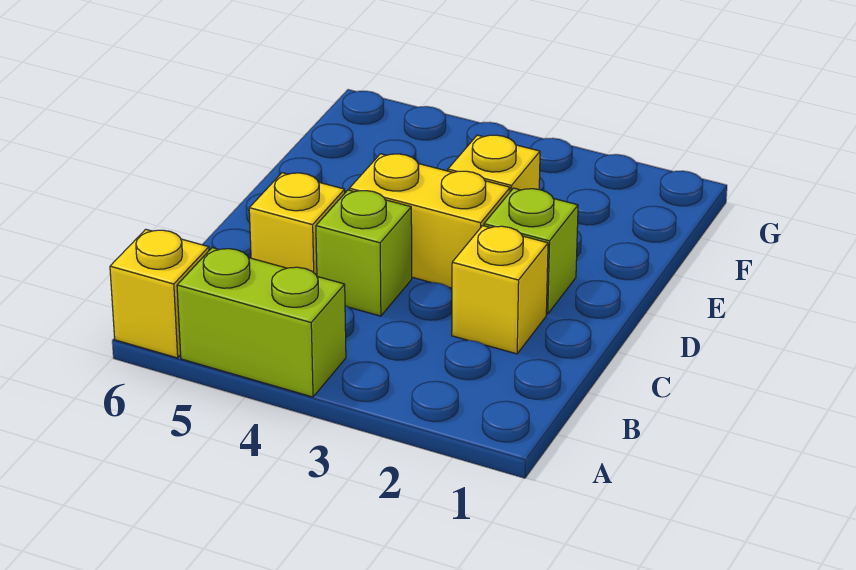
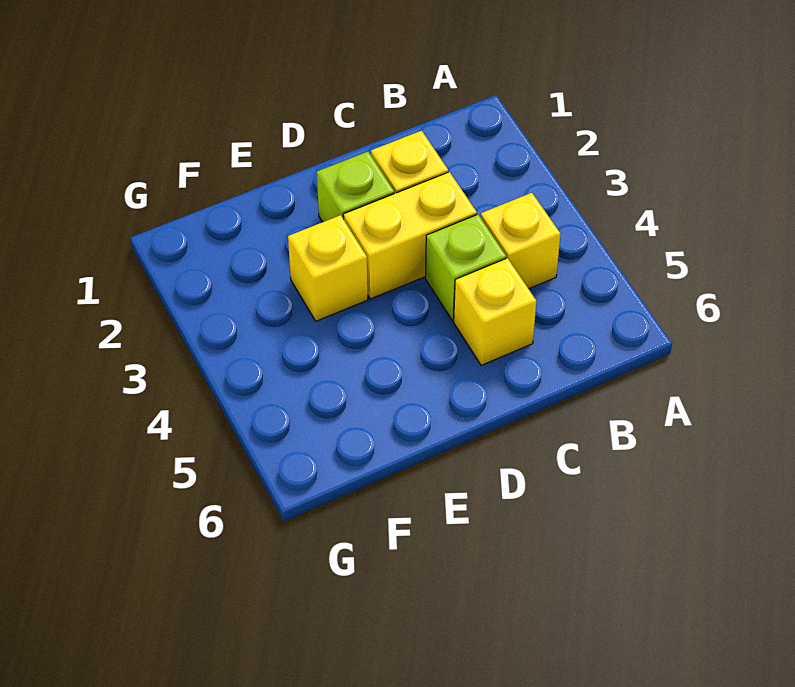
lime 1x2 brick [177,248,346,397] -> none
yellow 1x1 brick [110,229,209,358] -> yellow 1x1 brick moved to [481,193,561,289]
yellow 1x2 brick [349,154,510,288] -> yellow 1x2 brick turned to [343,172,477,299]

